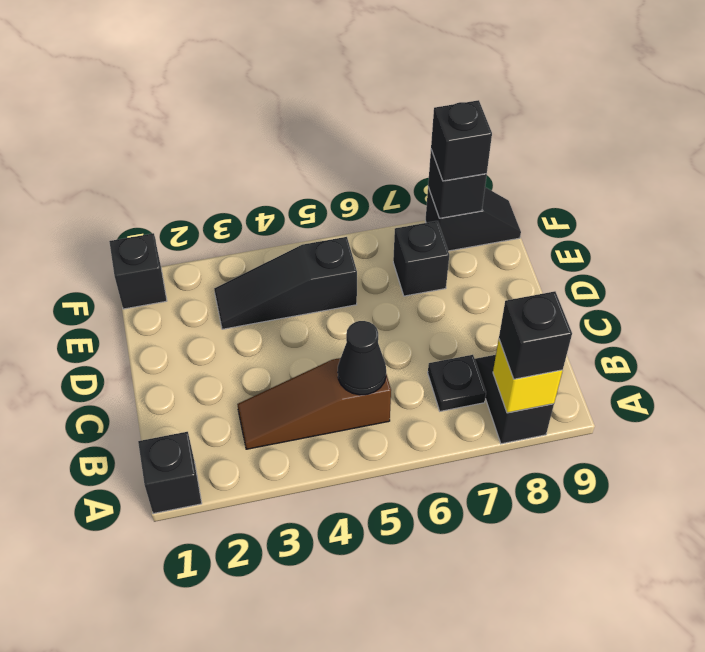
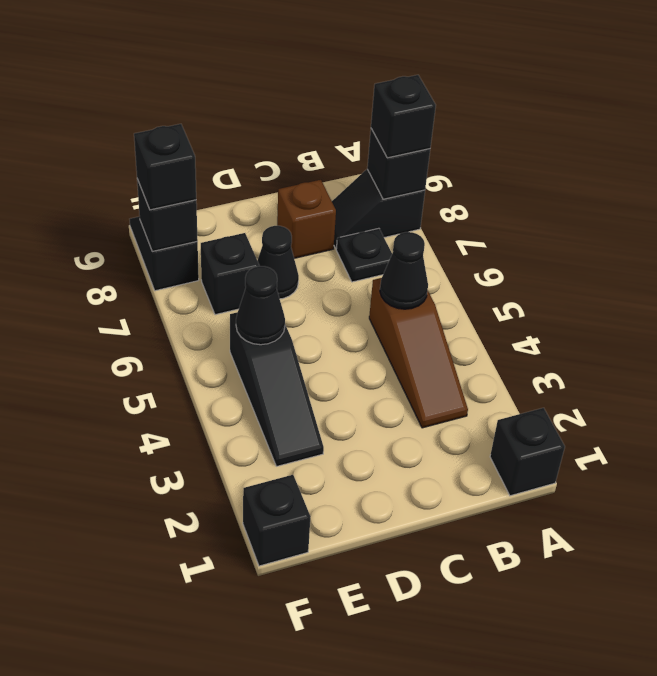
yellow 1x1 brick [493,340,563,413] -> black 1x1 brick [367,129,430,199]
none -> brown 1x1 brick [277,180,336,258]
none -> black 1x1 cone [257,226,299,299]
none -> black 1x1 cone [236,266,285,345]

